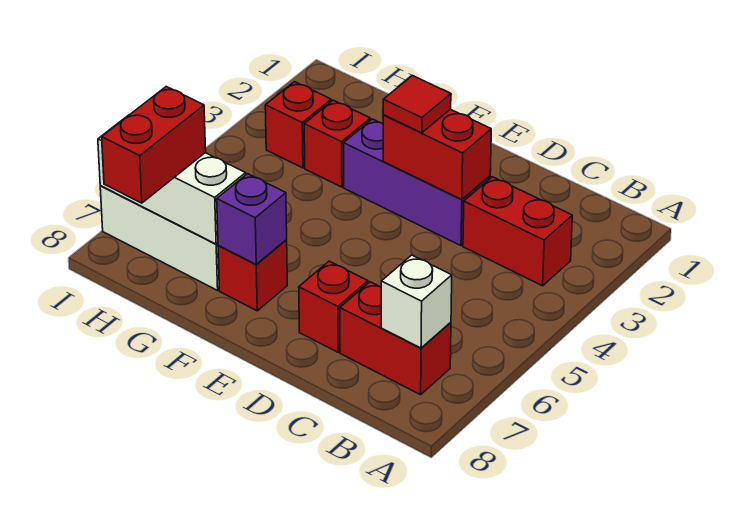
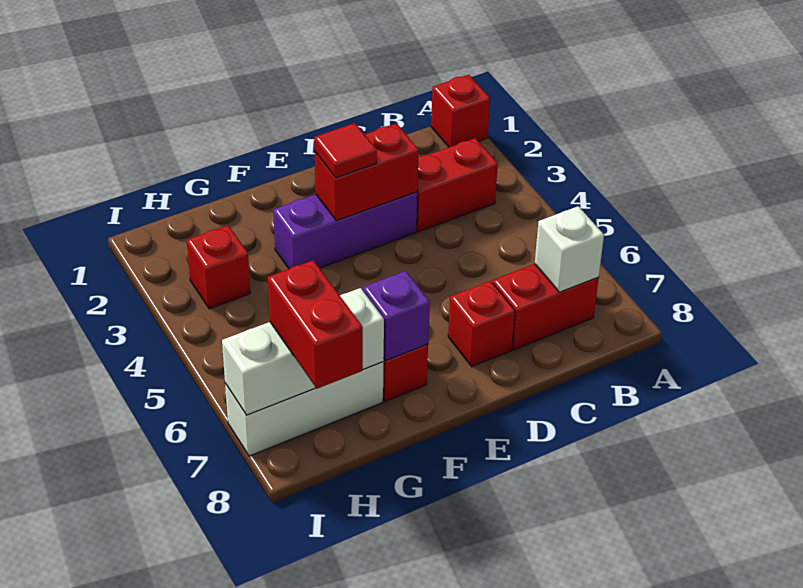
red 1x1 brick [304,100,370,187] -> red 1x1 brick moved to [431,75,490,147]

